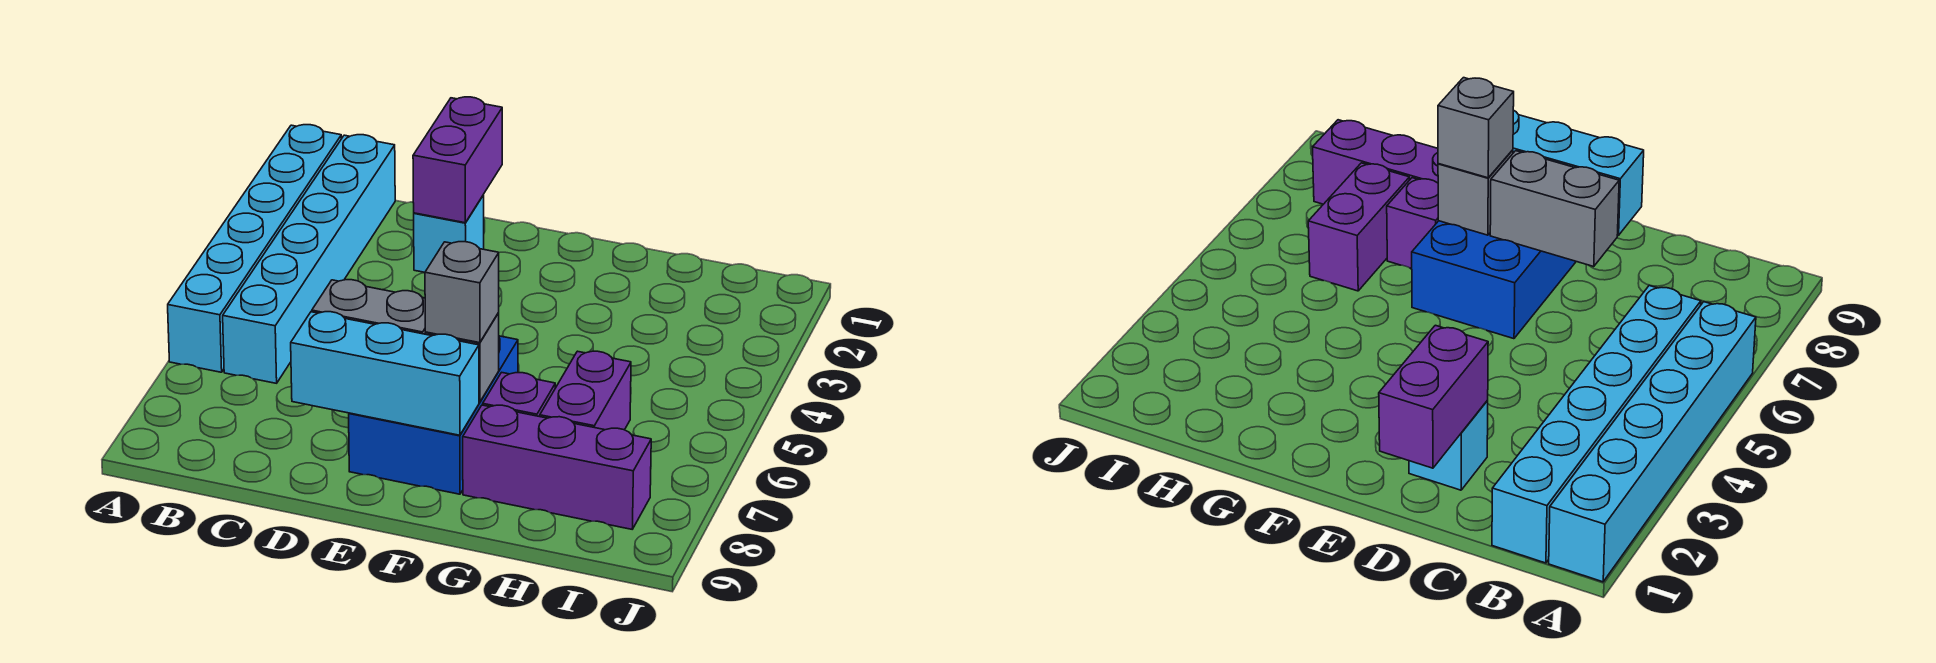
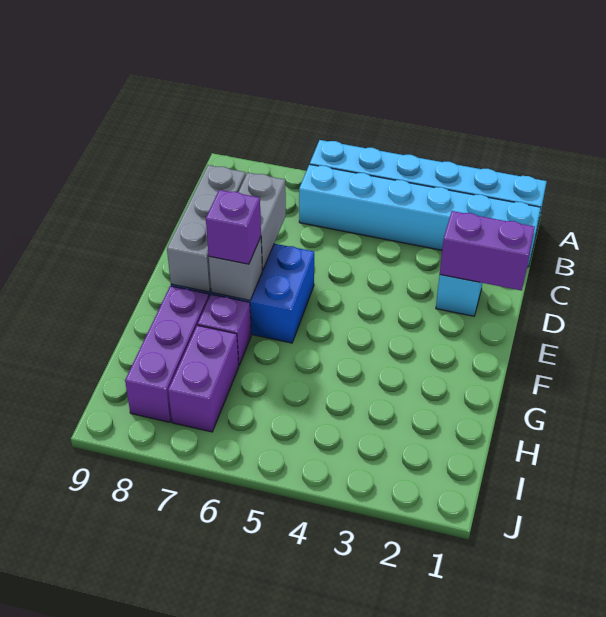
cyan 1x3 brick [291,312,479,435] -> grey 1x3 brick [167,165,246,292]
grey 1x1 brick [425,242,499,343] -> purple 1x1 brick [206,190,261,264]
purple 1x2 brick [540,351,631,430] -> purple 1x2 brick turned to [168,325,239,432]

